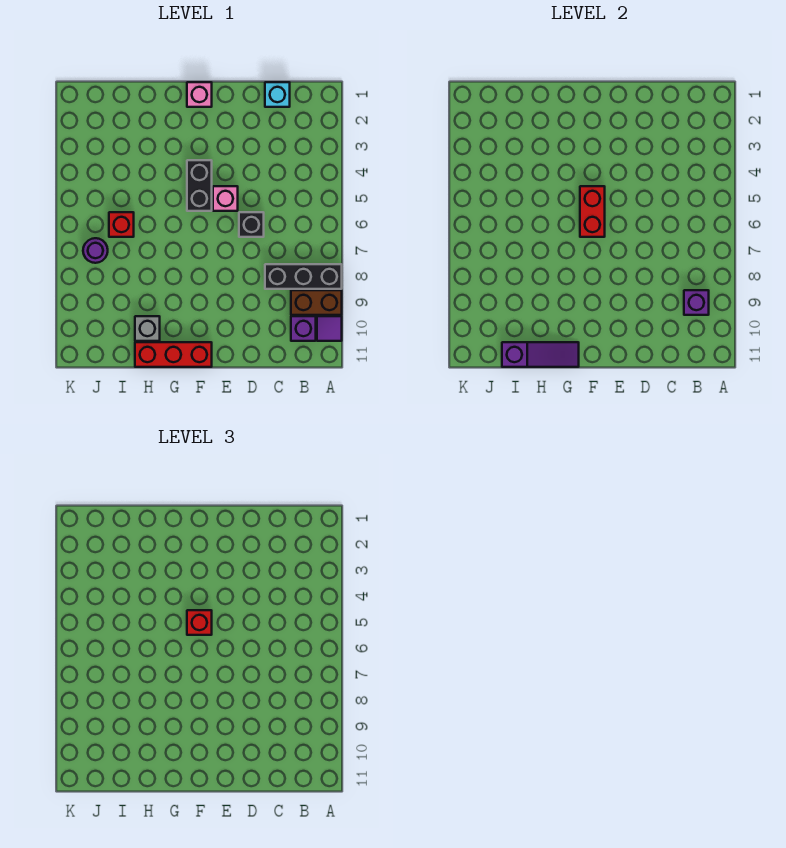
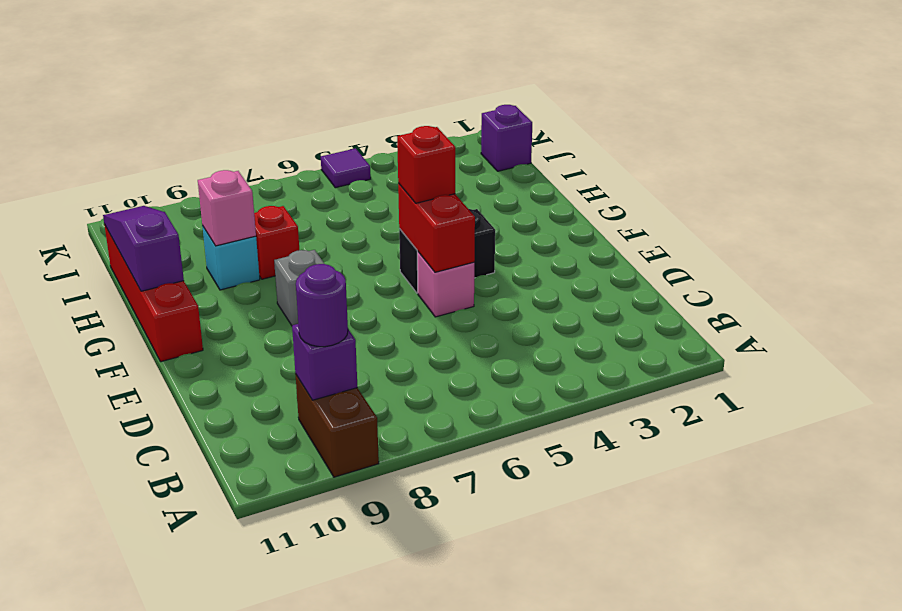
black 1x3 brick [265,264,342,289] -> none
purple 1x1 tile [317,316,342,341] -> purple 1x1 tile moved to [321,148,371,188]
purple 1x1 brick [291,316,316,341] -> purple 1x1 brick moved to [481,105,532,171]
cyan 1x1 brick [265,82,290,107] -> cyan 1x1 brick moved to [202,226,260,290]
black 1x1 brick [239,212,264,237] -> none
pink 1x1 brick [187,82,212,107] -> pink 1x1 brick moved to [198,170,256,246]
red 1x2 brick [580,186,605,237] -> red 1x2 brick turned to [398,183,475,272]
red 1x3 brick [135,342,212,367] -> red 1x4 brick [104,224,203,362]
purple 1x3 slope [502,342,579,367] -> purple 1x3 slope turned to [103,206,184,291]
grey 1x1 brick [135,316,160,341] -> grey 1x1 brick moved to [274,250,324,325]
red 1x1 brick [109,212,134,237] -> red 1x1 brick moved to [254,206,299,279]
purple 1x1 round brick [83,238,108,263] -> purple 1x1 round brick moved to [296,264,348,347]

